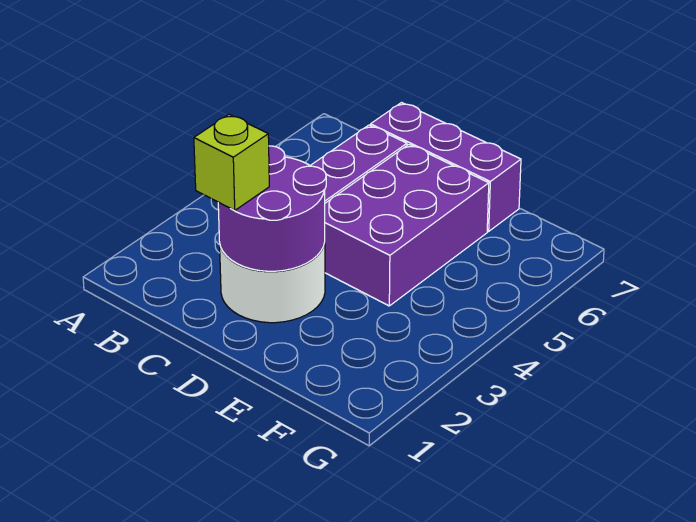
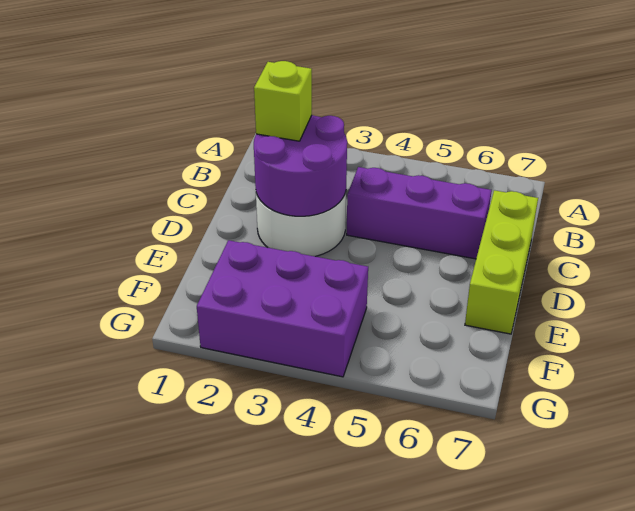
purple 1x3 brick [371,103,521,231] -> lime 1x3 brick [465,190,538,334]
purple 2x3 brick [325,145,489,306] -> purple 2x3 brick moved to [197,240,368,377]

